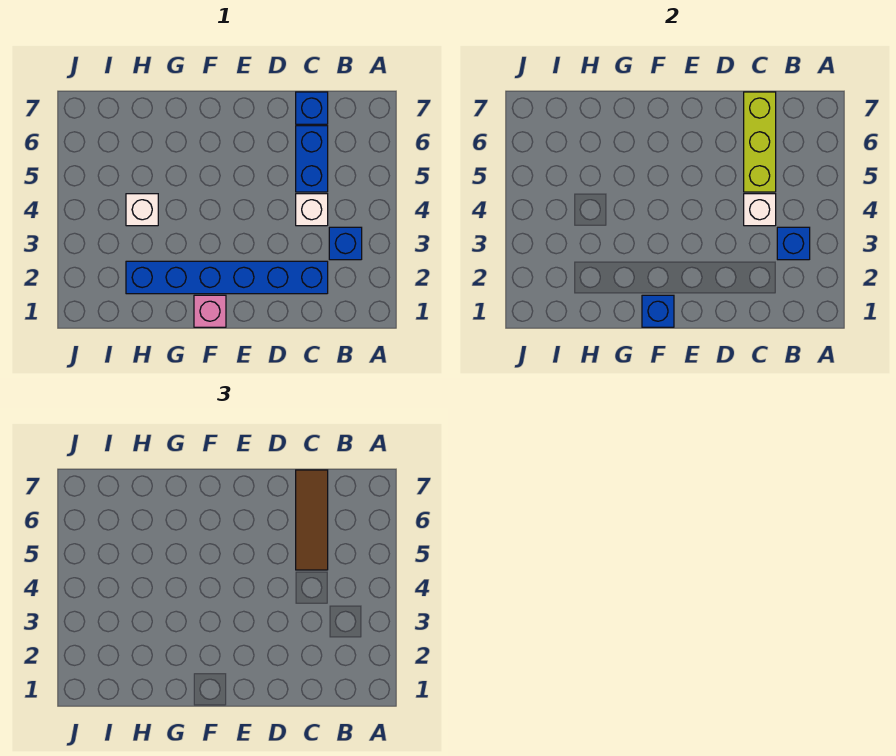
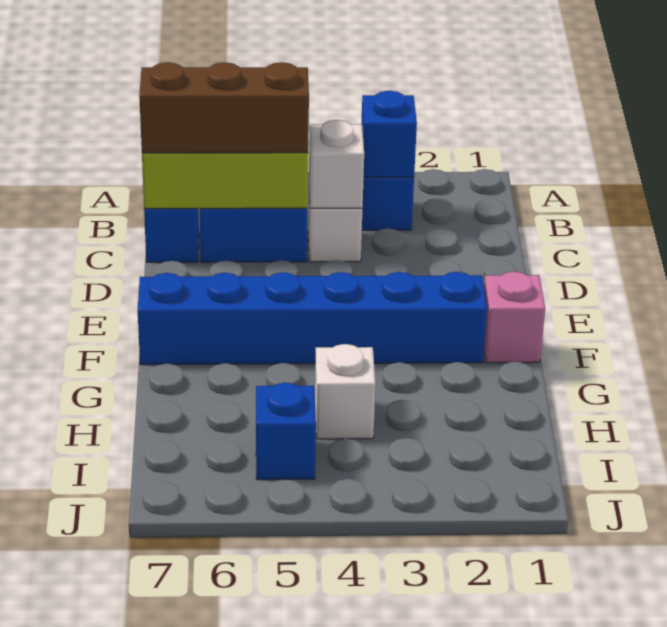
blue 1x6 brick [126,261,328,294] -> blue 1x6 brick turned to [138,272,487,365]
brown 1x3 tile [296,470,328,570] -> brown 1x3 brick [139,62,309,153]
blue 1x1 brick [642,295,674,327] -> blue 1x1 brick moved to [256,383,316,480]

